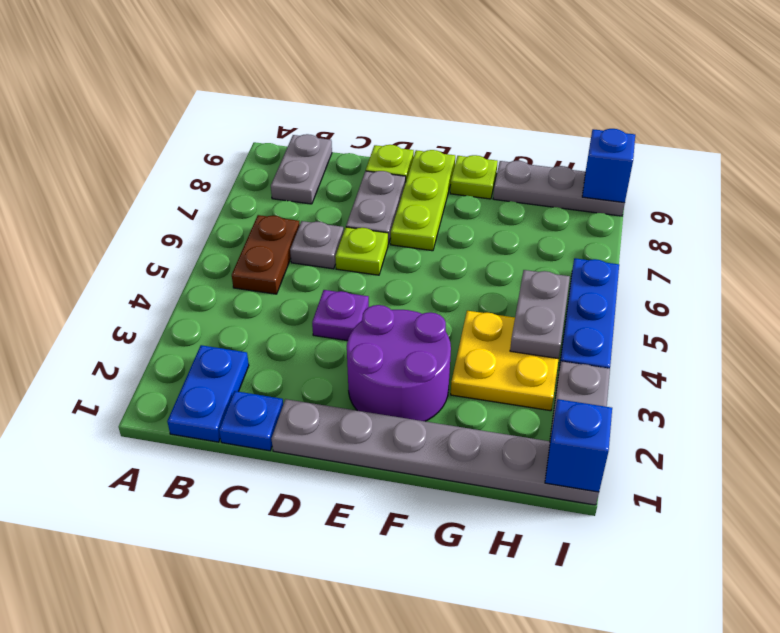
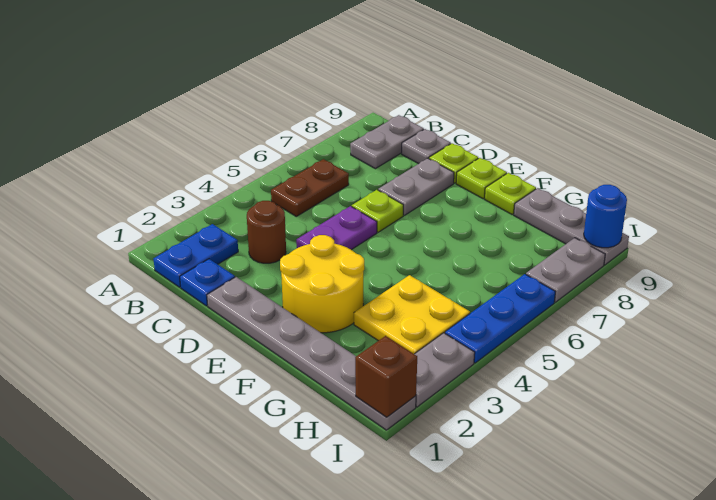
none -> brown 1x1 round brick [247,201,286,263]
grey 1x1 plate [290,221,344,269] -> grey 1x1 plate moved to [402,129,451,164]
purple 1x1 plate [312,290,369,341] -> purple 1x2 plate [296,206,377,250]
purple 2x2 round brick [347,305,451,421] -> yellow 2x2 round brick [280,235,364,333]
lime 1x3 plate [391,150,455,251] -> lime 1x1 plate [456,158,507,199]
grey 1x2 plate [510,270,570,359] -> grey 1x2 plate moved to [526,238,605,302]
blue 1x1 brick [545,399,612,492] -> brown 1x1 brick [355,336,417,417]
blue 1x1 brick [582,129,635,203] -> blue 1x1 round brick [584,185,627,248]

